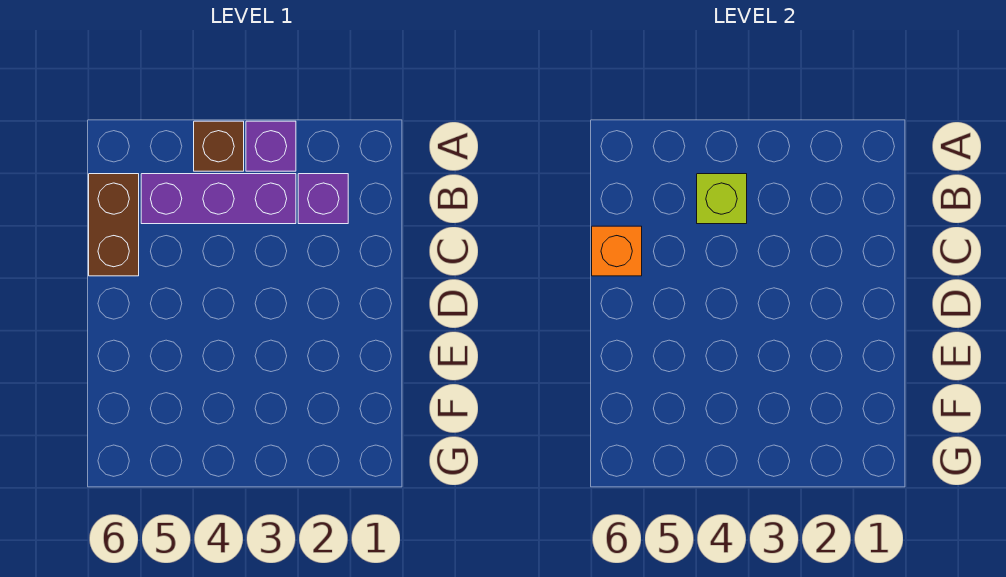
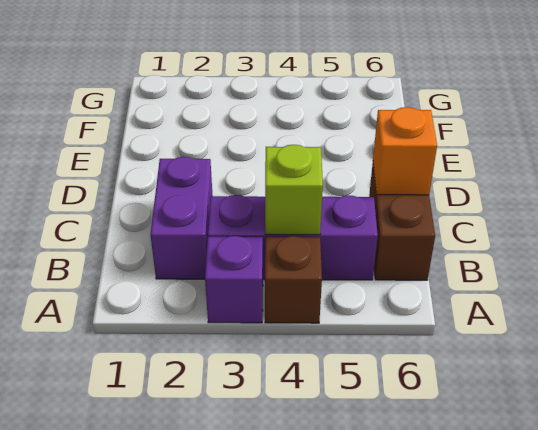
purple 1x1 brick [298,174,348,224] -> purple 1x2 brick [150,157,213,279]

